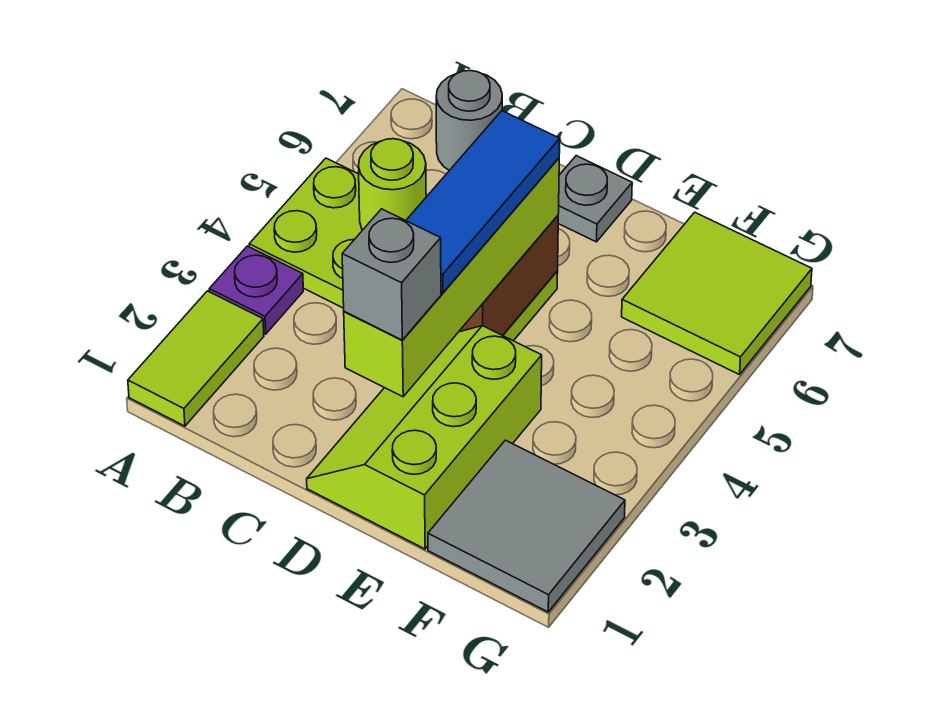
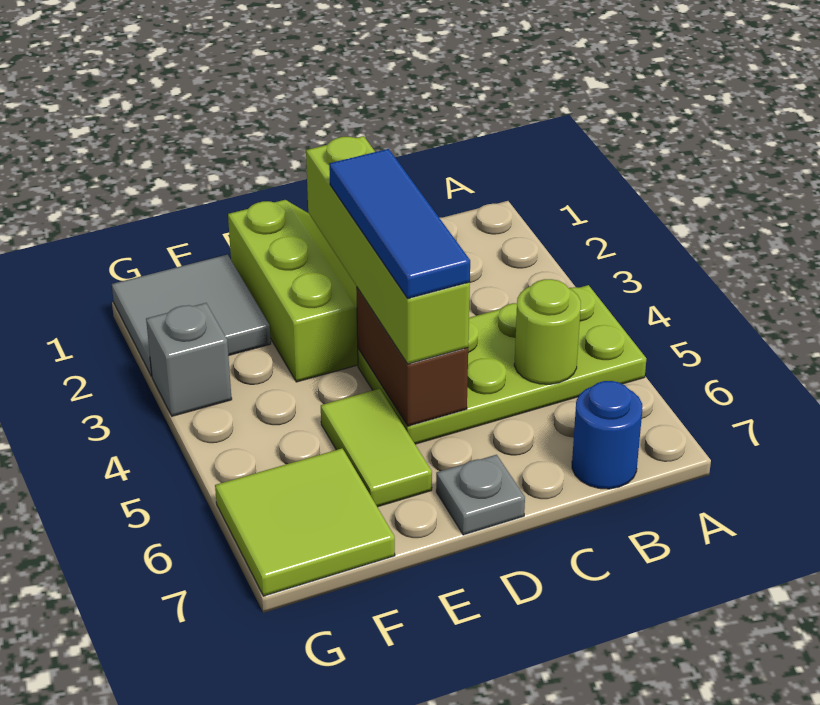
lime 1x2 tile [128,291,264,426] -> lime 1x2 tile moved to [321,389,432,507]
purple 1x1 plate [209,246,303,334] -> none
grey 1x1 round brick [436,71,502,170] -> blue 1x1 round brick [572,381,642,489]
grey 1x1 brick [342,209,441,340] -> grey 1x1 brick moved to [146,303,232,416]

